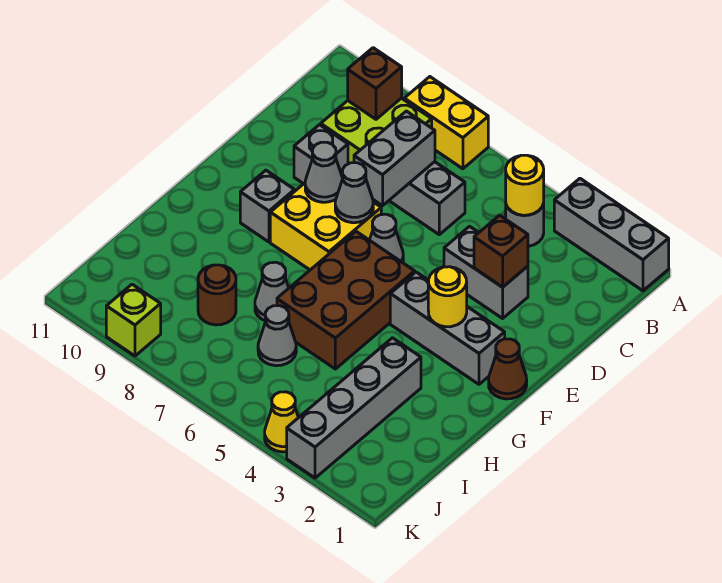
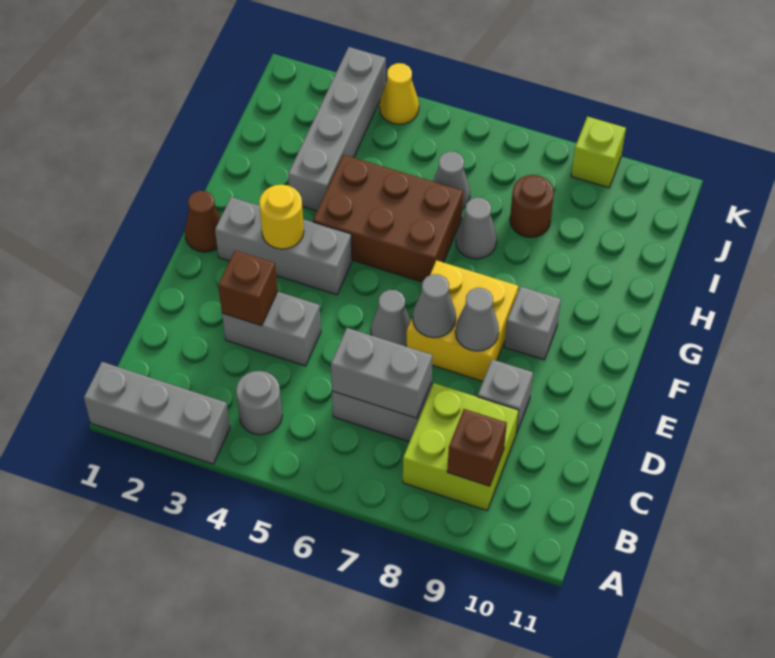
yellow 1x2 brick [404,77,488,169] -> none
yellow 1x1 round brick [506,155,544,215] -> none
grey 1x2 brick [354,111,435,206] -> grey 1x2 brick turned to [331,328,433,418]
brown 2x3 brick [277,231,415,369] -> brown 2x3 brick turned to [313,155,463,282]

